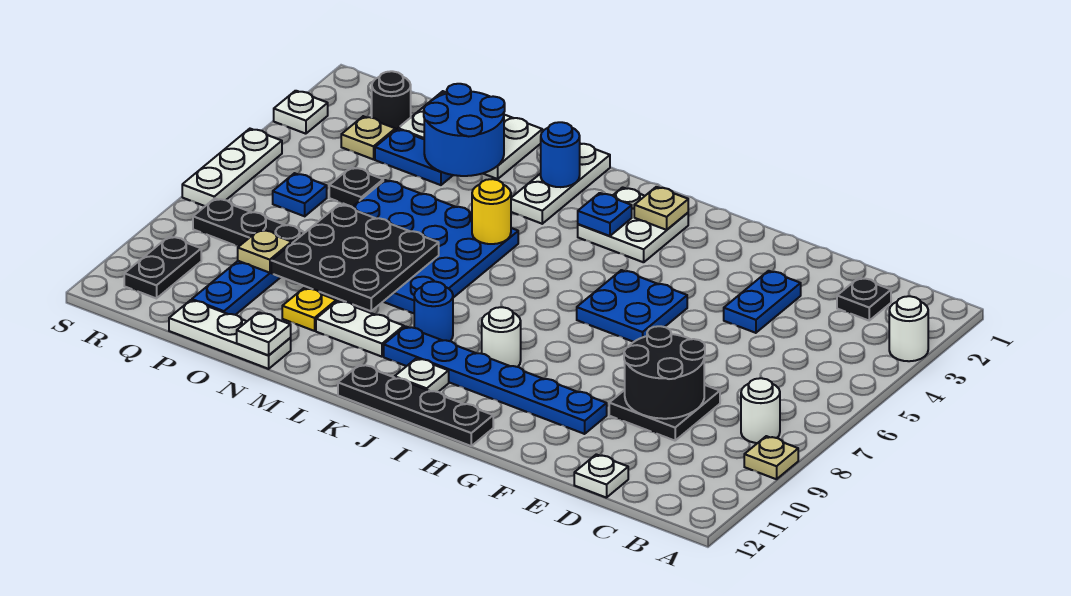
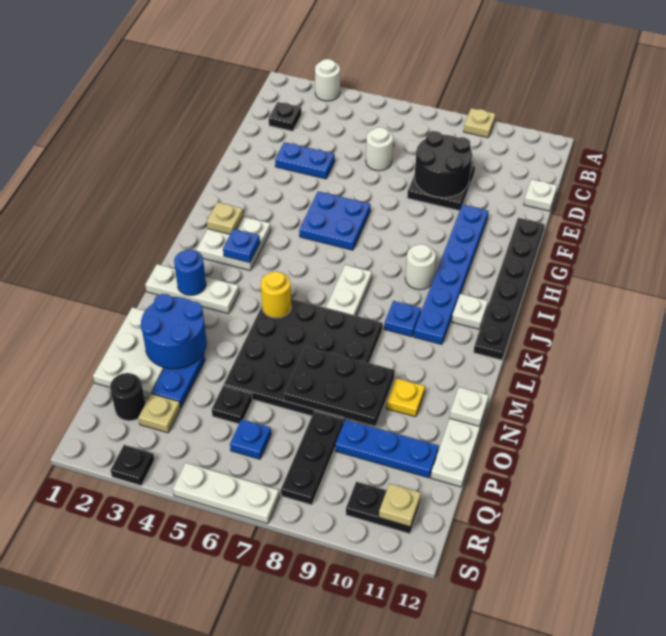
white 1x1 round brick [741,378,780,443] -> white 1x1 round brick moved to [366,127,393,171]
black 1x4 plate [338,364,493,446] -> black 1x6 plate [474,218,545,360]
blue 1x1 round brick [414,281,453,341] -> blue 1x1 plate [384,301,421,337]
blue 4x4 plate [352,180,518,313] -> black 4x4 plate [224,299,383,421]
white 1x2 plate [316,301,404,357] -> white 1x2 plate moved to [326,265,372,316]
black 3x3 plate [271,204,439,311] -> black 2x3 plate [284,346,395,426]
tan 1x1 plate [238,230,292,273] -> tan 1x1 plate moved to [379,484,421,527]
white 1x1 plate [274,91,328,134] -> black 1x1 plate [110,445,154,486]

